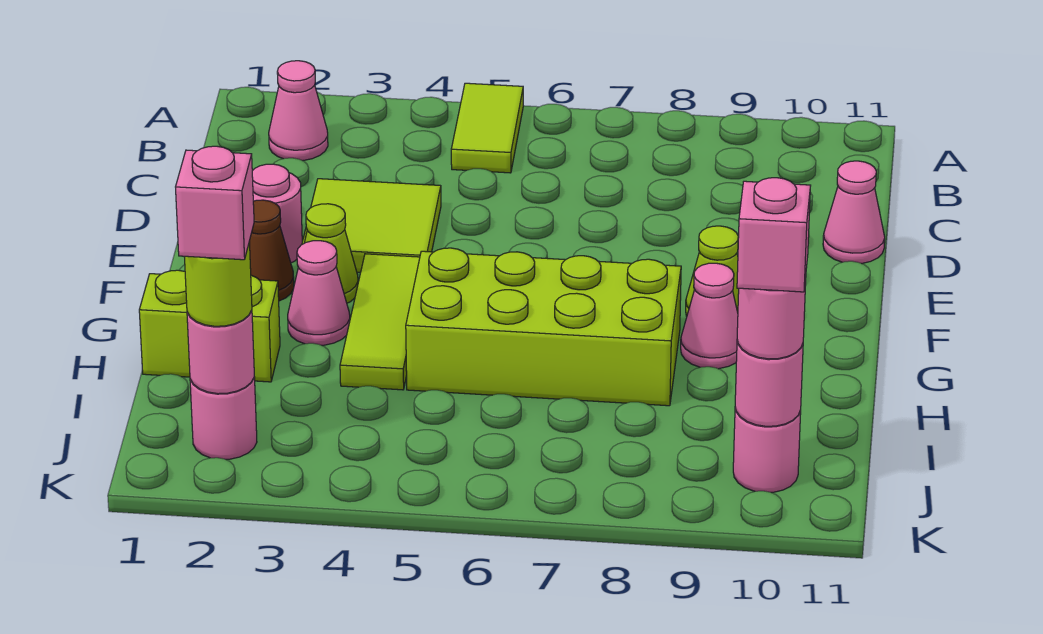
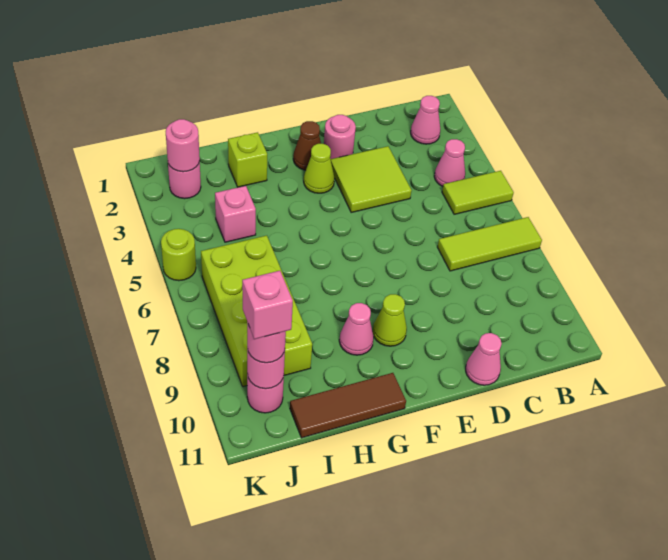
lime 1x3 tile [340,254,420,390] -> lime 1x3 tile moved to [437,217,542,271]
pink 1x1 cone [288,241,350,345] -> pink 1x1 cone moved to [434,139,465,187]
lime 2x4 brick [406,248,681,406] -> lime 2x4 brick moved to [201,236,312,387]
none -> brown 1x3 tile [290,373,406,438]
lime 1x2 brick [139,270,280,382] -> lime 1x1 brick [228,132,267,187]
lime 1x1 round brick [184,242,252,326] -> lime 1x1 round brick moved to [161,229,196,281]
pink 1x1 brick [176,146,254,260] -> pink 1x1 brick moved to [215,186,256,242]

